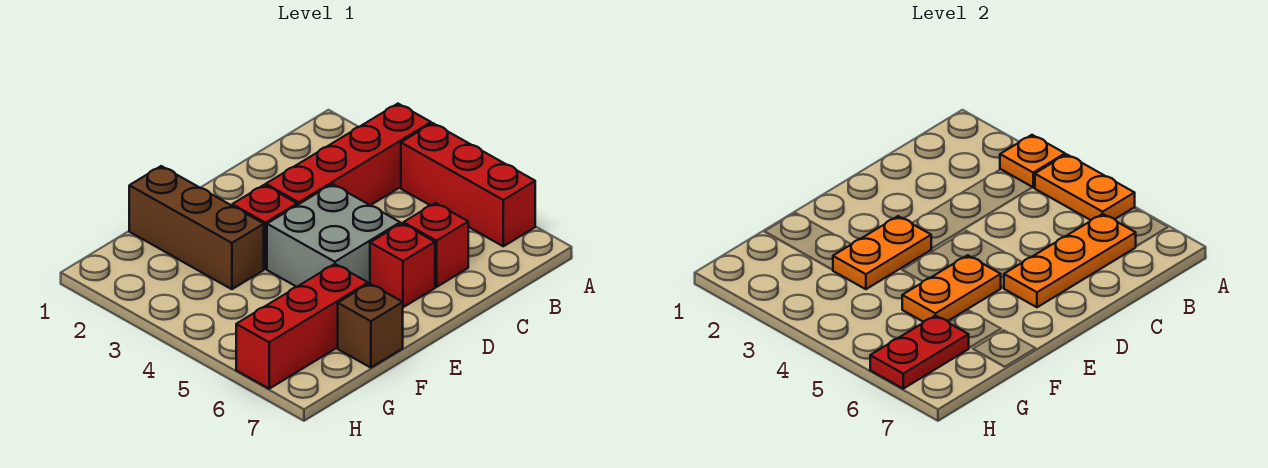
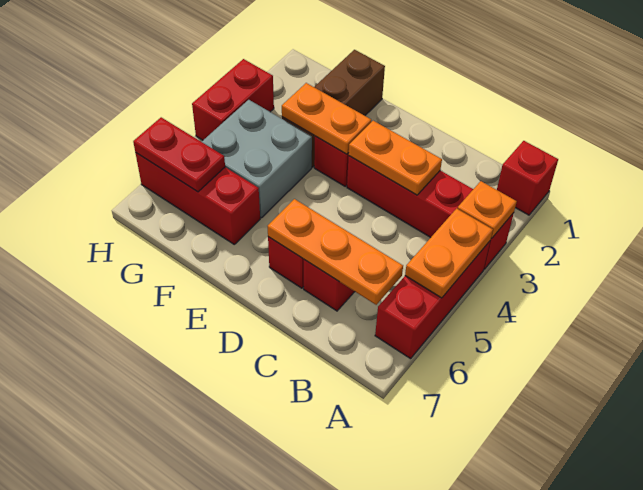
none -> red 1x1 brick [497,141,558,215]
grey 2x2 brick [267,184,400,287] -> grey 2x2 brick moved to [202,100,312,218]
orange 1x2 plate [902,255,1001,322] -> orange 1x2 plate moved to [349,121,442,195]
brown 1x1 brick [338,283,403,368] -> none
none -> red 1x2 brick [192,59,274,140]

